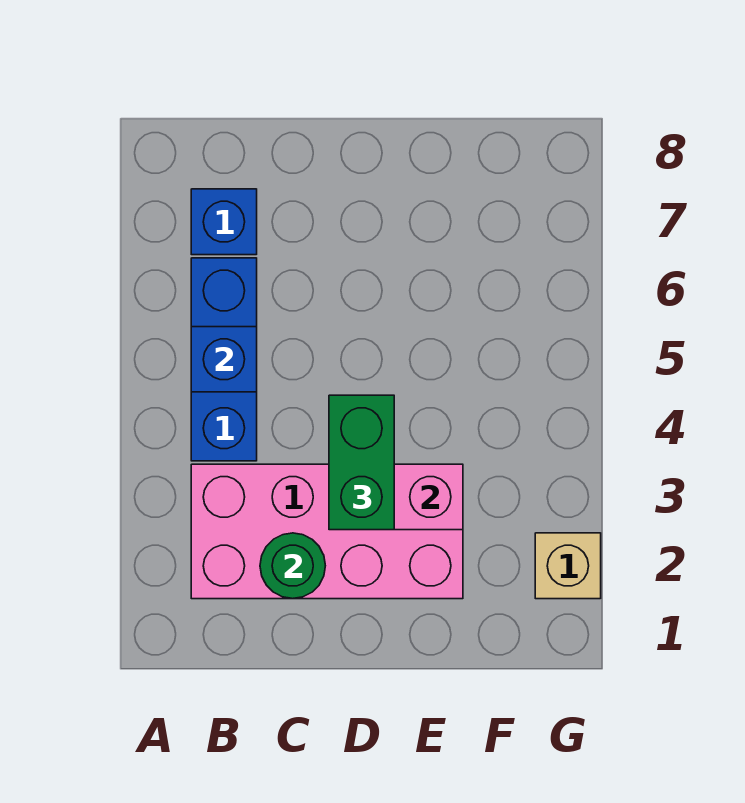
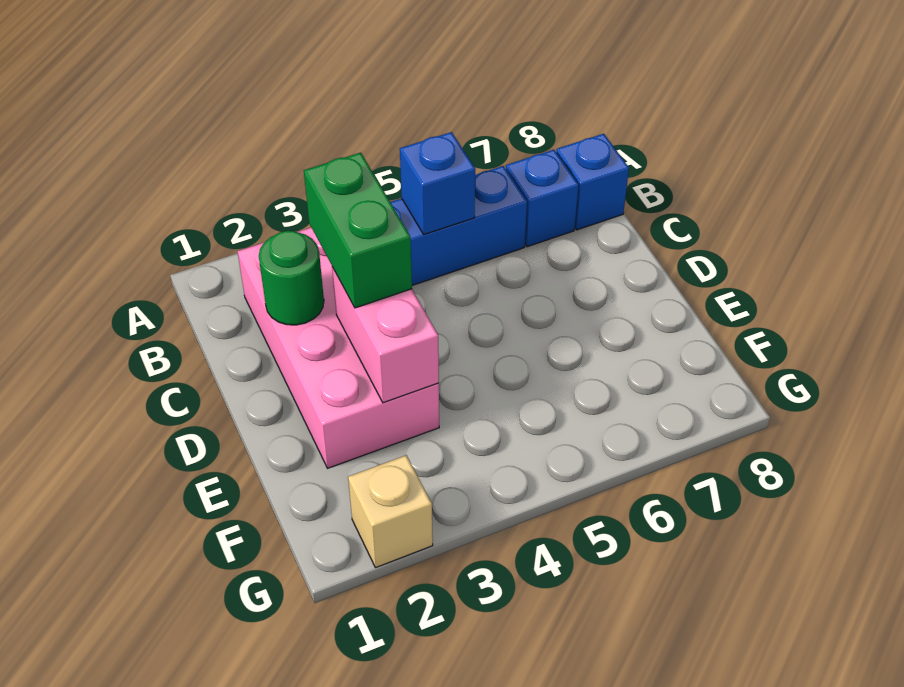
none -> blue 1x1 brick [556,134,629,230]
green 1x2 brick [329,395,394,530] -> green 1x2 brick turned to [304,153,412,308]

